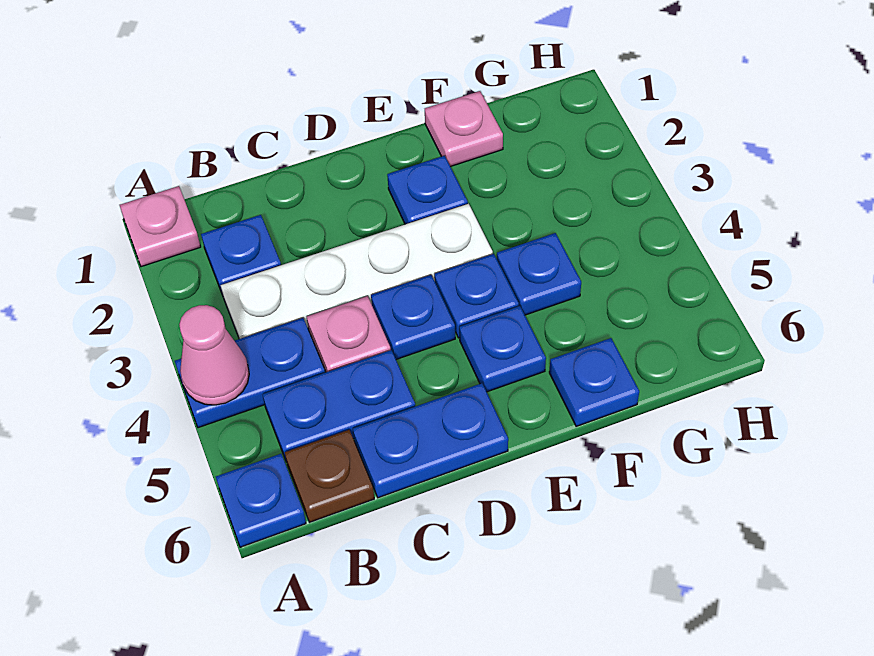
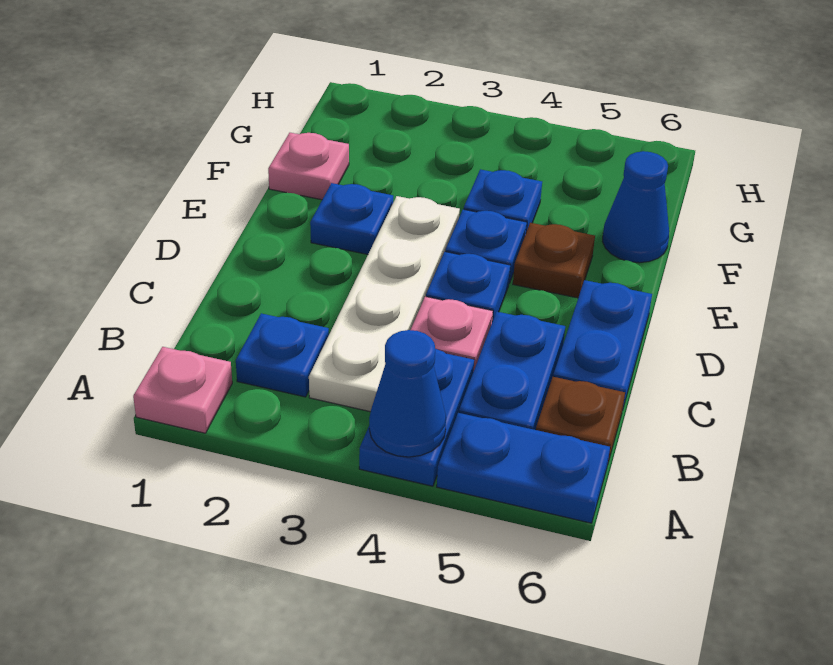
pink 1x1 cone [179,305,249,405] -> blue 1x1 cone [369,330,446,457]
blue 1x1 plate [216,454,306,547] -> blue 1x2 plate [437,413,610,523]
blue 1x1 plate [459,306,546,392] -> brown 1x1 plate [513,223,595,298]
blue 1x1 plate [549,338,639,427] -> blue 1x1 cone [603,151,669,263]

